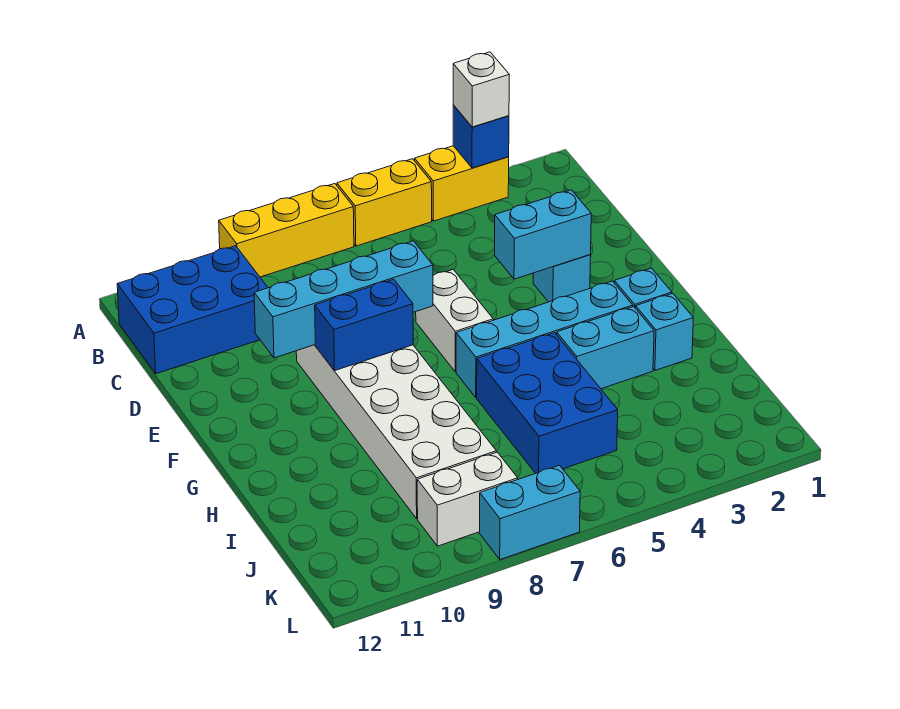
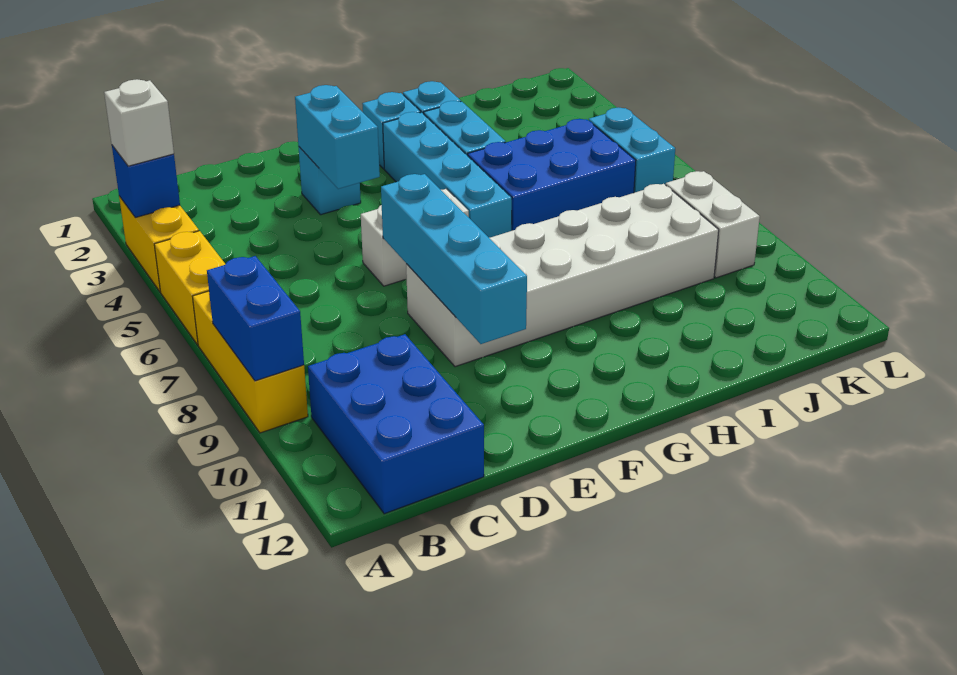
blue 1x2 brick [315,279,413,371] -> blue 1x2 brick moved to [207,256,304,381]
cyan 1x2 brick [479,465,580,560] -> cyan 1x2 brick moved to [589,107,675,193]

